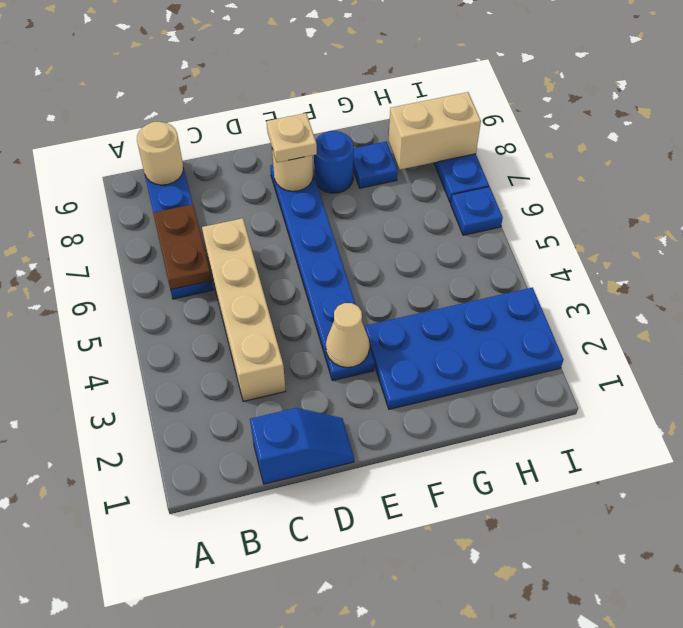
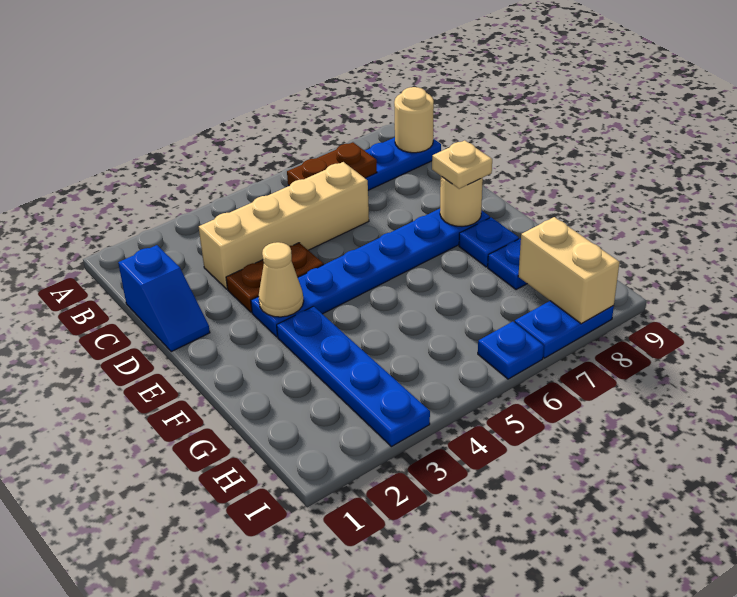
none -> brown 1x2 plate [226,243,324,312]
blue 2x4 plate [365,287,563,409] -> blue 1x4 plate [277,306,430,447]
blue 1x1 round brick [314,131,354,193] -> blue 1x1 plate [459,218,519,267]

